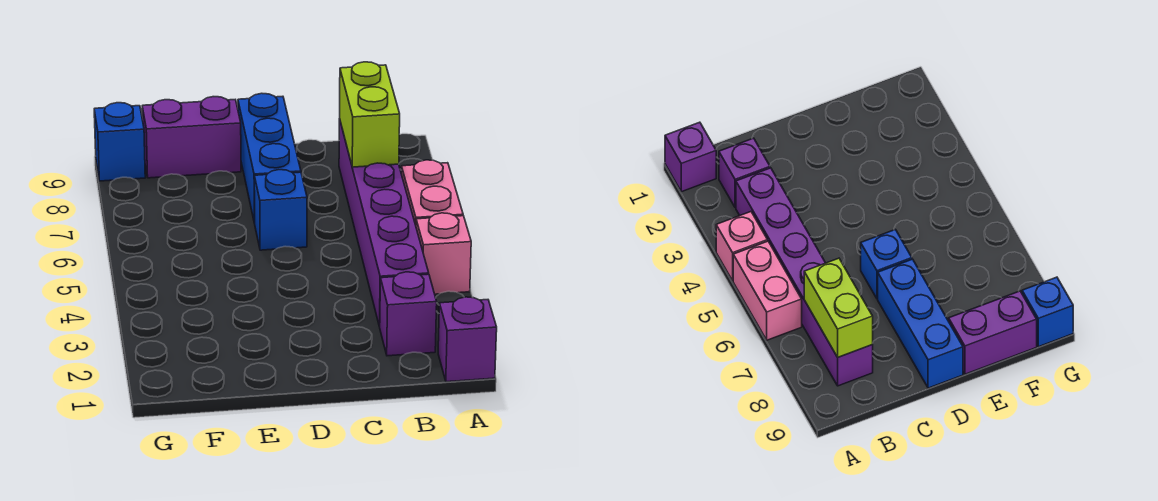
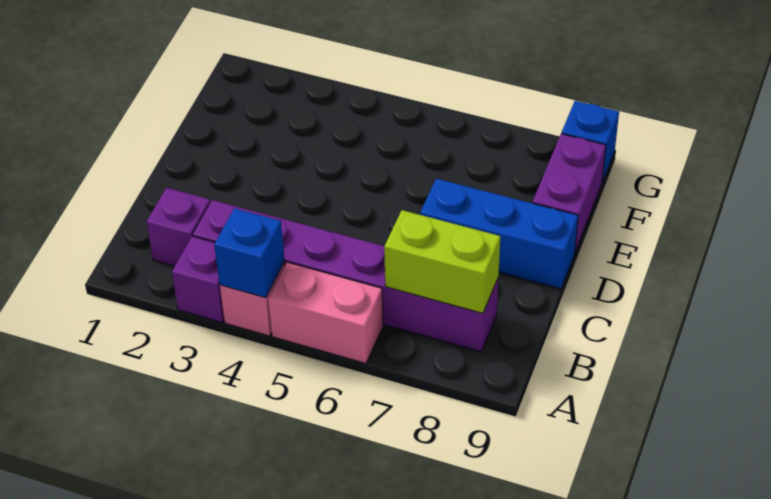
purple 1x1 brick [438,297,497,382] -> purple 1x1 brick moved to [172,236,224,322]
blue 1x1 brick [254,170,307,250] -> blue 1x1 brick moved to [214,208,285,298]

